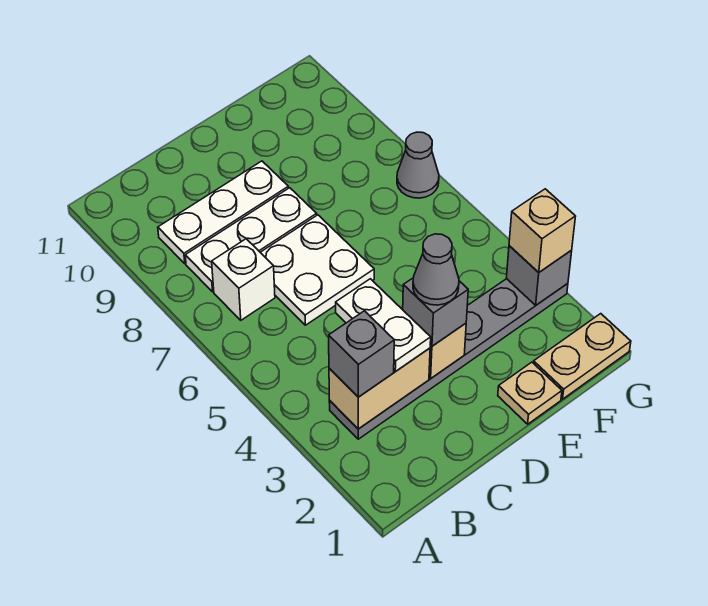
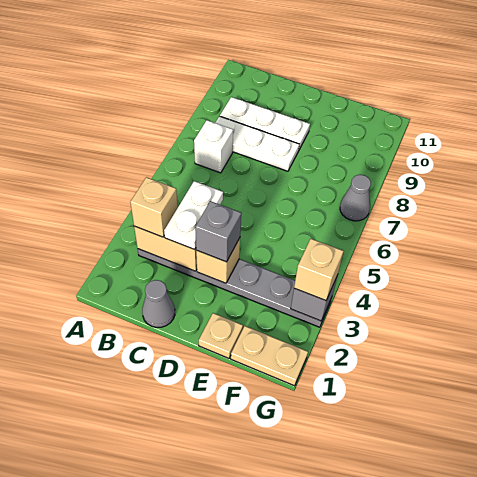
grey 1x1 brick [329,311,394,397] -> tan 1x1 brick [130,177,178,237]
white 2x2 plate [260,215,374,325] -> none
grey 1x1 cone [413,234,459,305] -> grey 1x1 cone moved to [142,280,175,327]

